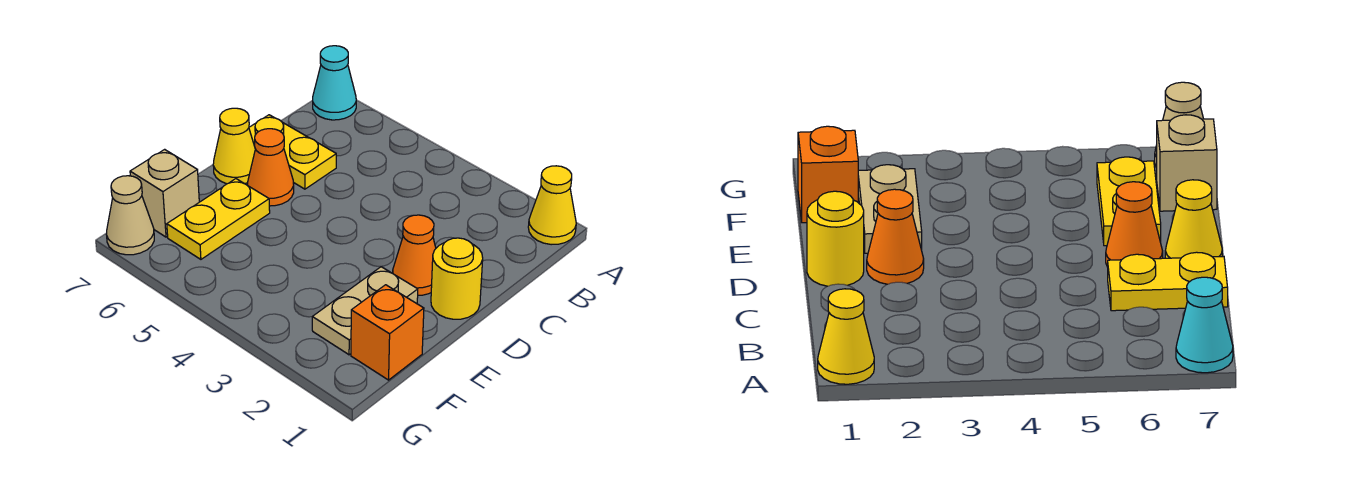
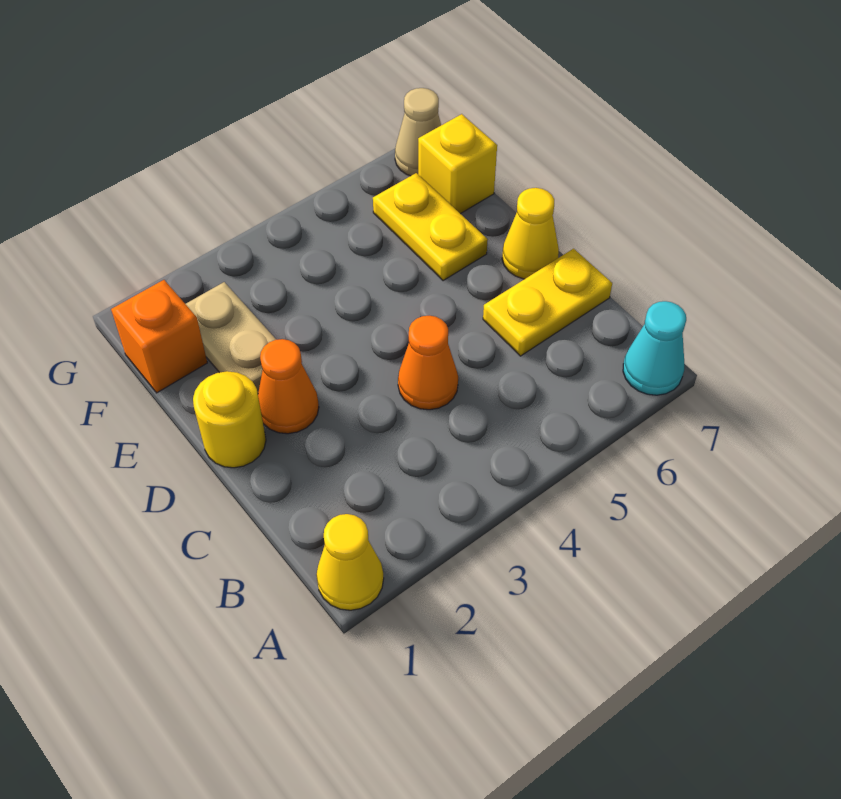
orange 1x1 cone [248,129,294,206] -> orange 1x1 cone moved to [398,316,458,410]
tan 1x1 brick [130,149,199,237] -> yellow 1x1 brick [418,114,497,214]

